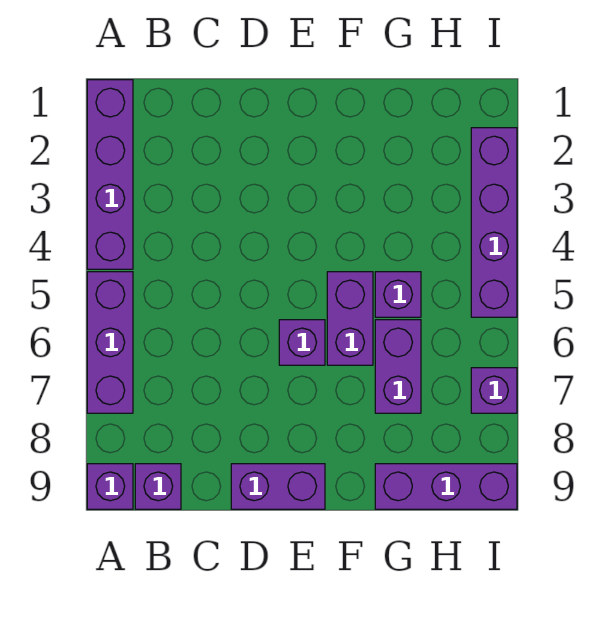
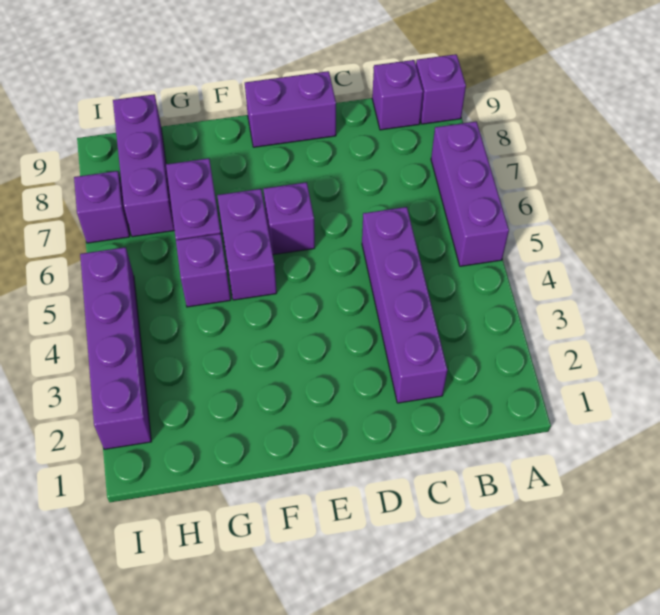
purple 1x4 brick [87,80,133,269] -> purple 1x4 brick moved to [362,207,447,403]
purple 1x3 brick [375,464,517,509] -> purple 1x3 brick turned to [113,94,175,237]

